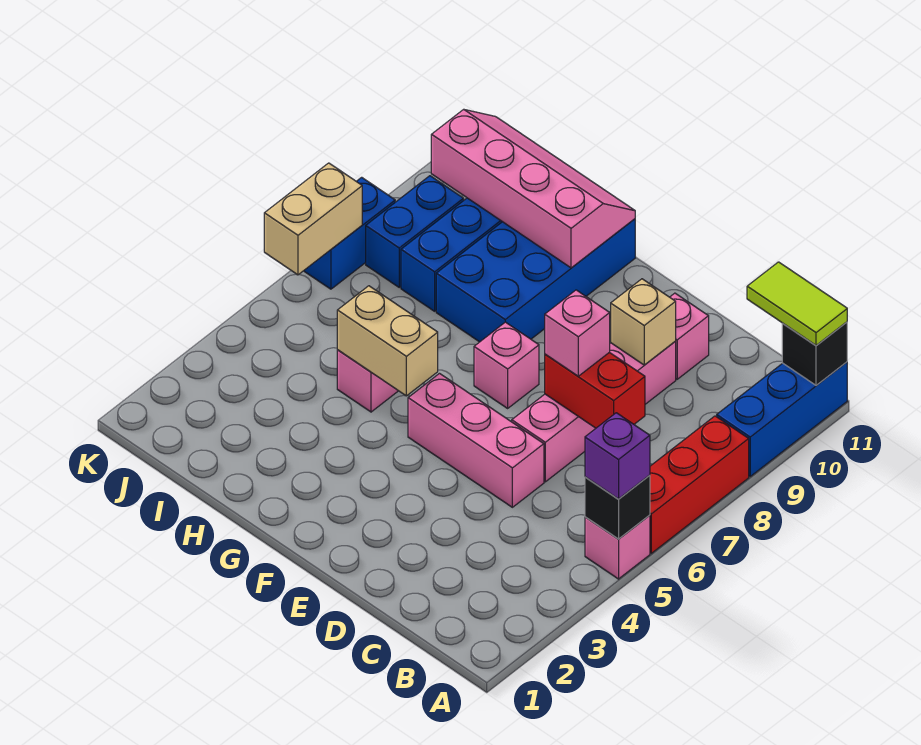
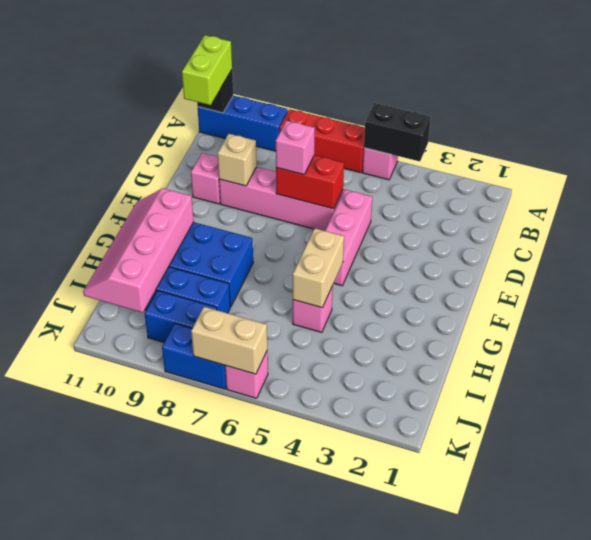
black 1x1 brick [585,475,650,539] -> black 1x2 brick [364,103,431,161]
purple 1x1 brick [585,413,650,499] -> none
lime 1x2 tile [747,262,847,345] -> lime 1x2 brick [182,35,232,105]
red 1x2 brick [545,352,645,428] -> red 1x2 brick turned to [276,155,344,209]
pink 1x1 brick [474,322,539,408] -> pink 1x1 brick moved to [225,352,268,398]

